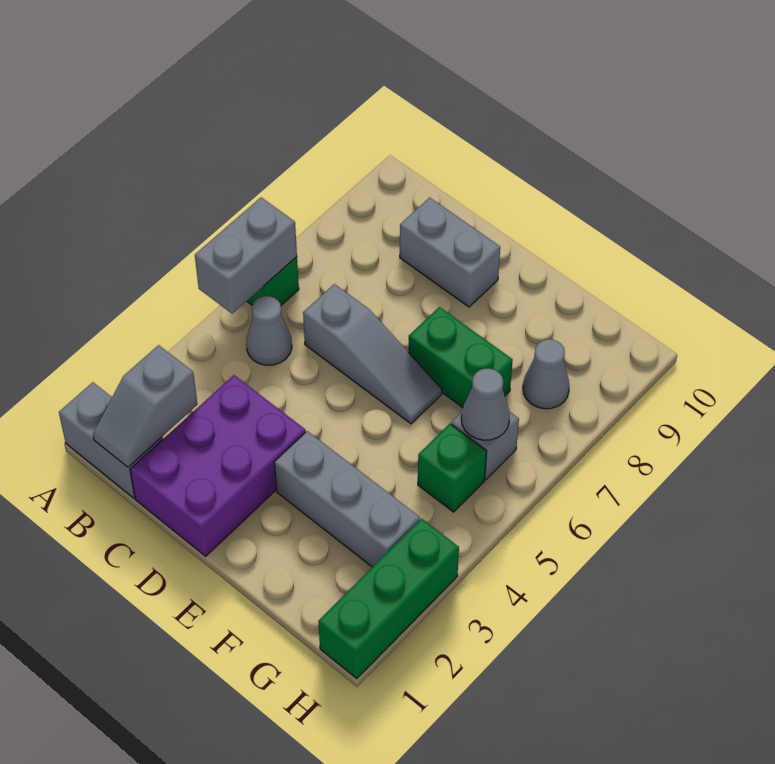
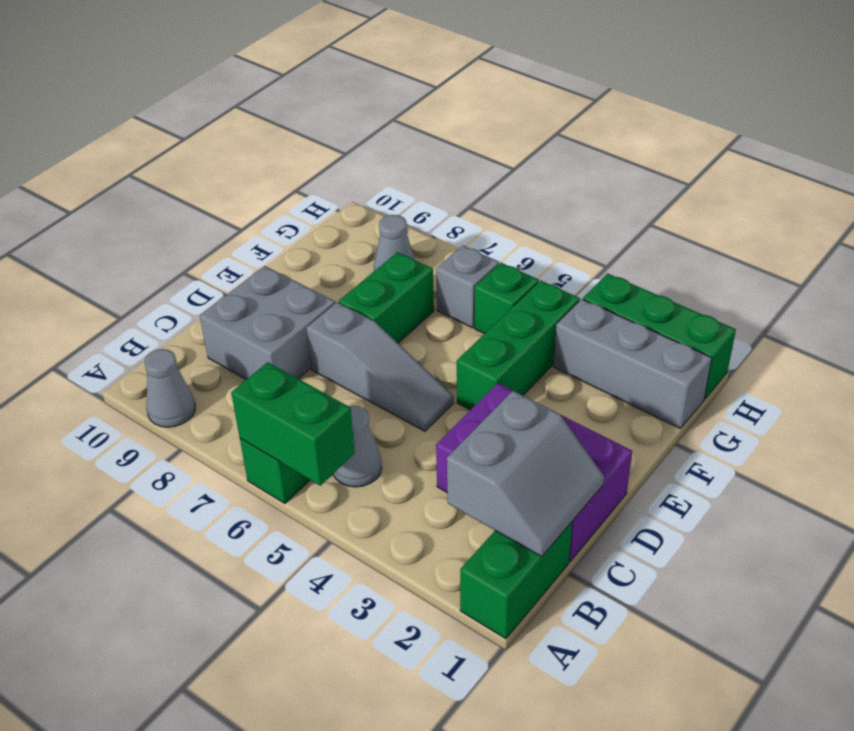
grey 1x2 brick [59,382,163,498] -> green 1x2 brick [460,522,572,639]
grey 1x2 brick [195,197,297,314] -> green 1x2 brick [231,362,355,486]
grey 1x2 slope [93,345,198,467] -> grey 2x2 slope [447,391,604,557]
grey 1x3 slope [303,284,442,424] -> grey 1x3 slope turned to [306,302,454,431]
grey 1x2 brick [400,198,500,307] -> grey 2x2 brick [200,266,335,380]
grey 1x3 brick [274,431,420,567] -> grey 1x3 brick turned to [554,299,712,429]
none -> green 1x3 brick [457,281,580,410]
grey 1x1 cone [461,369,510,440] -> grey 1x1 cone moved to [144,349,195,427]

